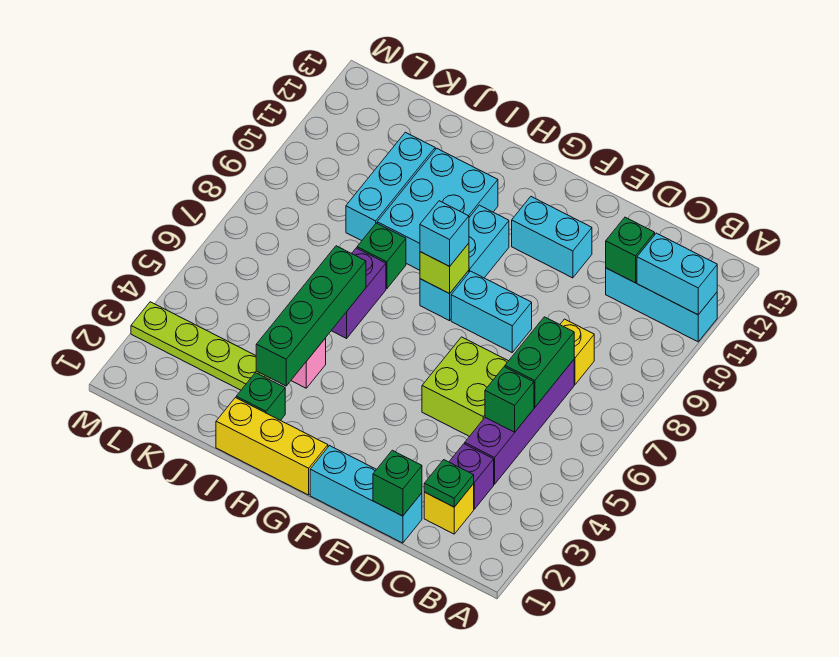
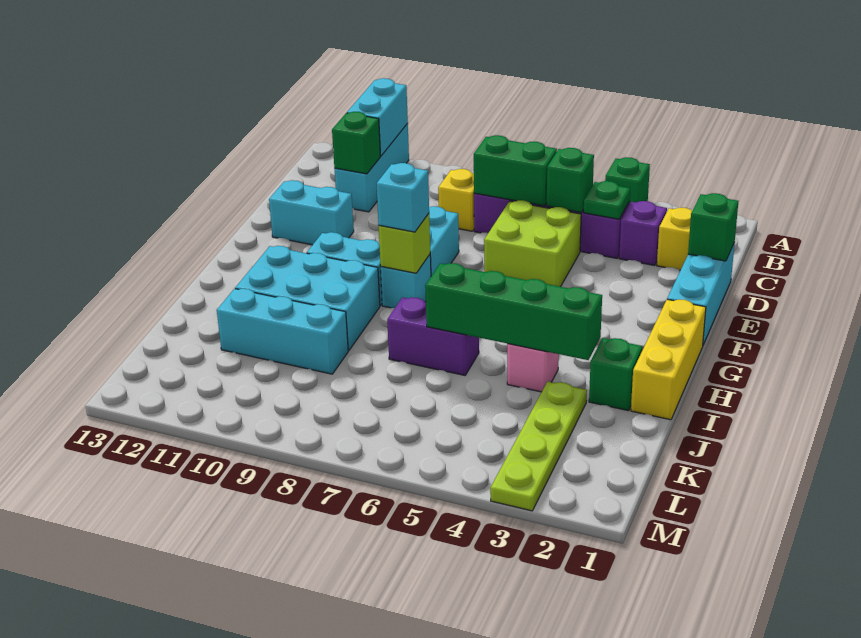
green 1x1 plate [424,460,474,507] -> green 1x1 plate moved to [584,181,630,219]
cyan 1x2 brick [512,197,592,278] -> cyan 1x2 brick turned to [269,180,354,245]
green 1x1 brick [357,223,406,289] -> green 1x1 brick moved to [605,157,650,205]

